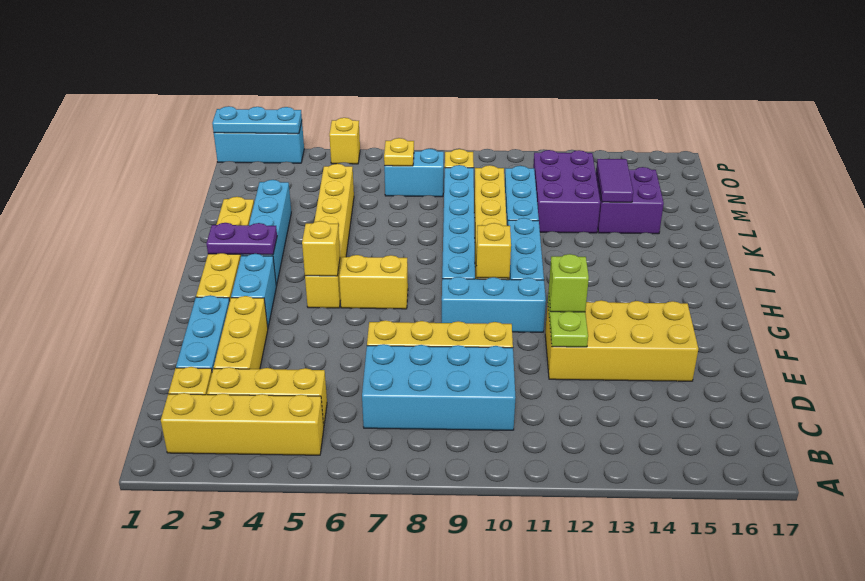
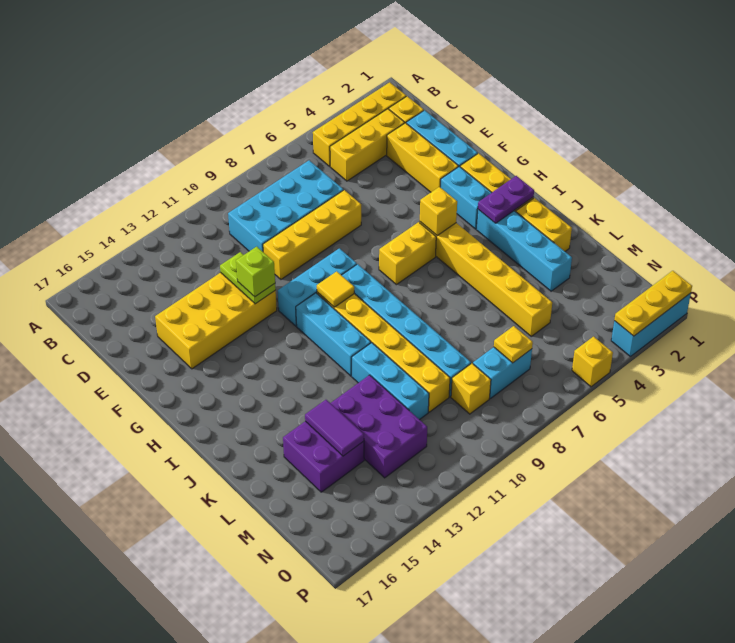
yellow 1x1 brick [476,223,511,278] -> yellow 1x1 tile [317,271,354,307]
cyan 1x3 plate [212,106,302,134] -> yellow 1x3 plate [614,271,692,336]

